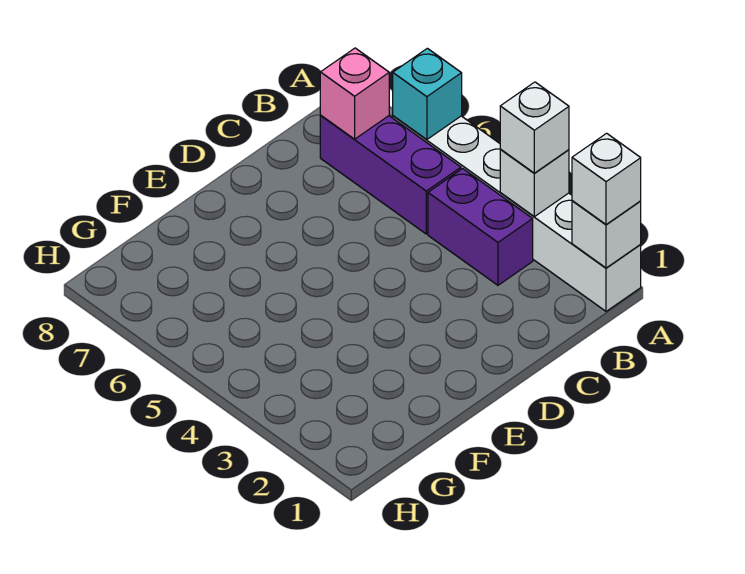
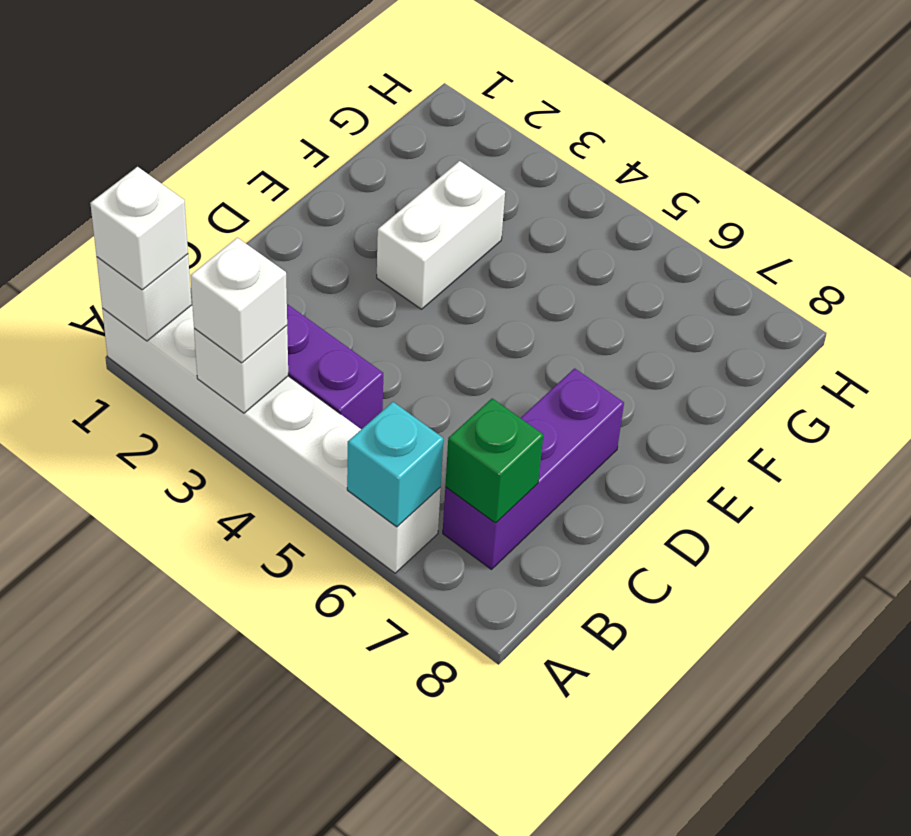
purple 1x3 brick [320,116,461,234] -> purple 1x3 brick turned to [443,368,624,569]
pink 1x1 brick [320,48,389,139] -> green 1x1 brick [445,398,543,523]
none -> white 1x2 brick [377,161,505,309]

